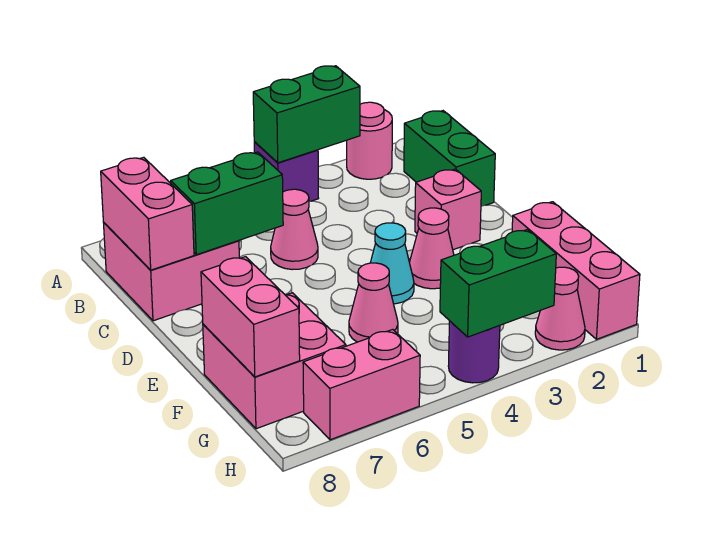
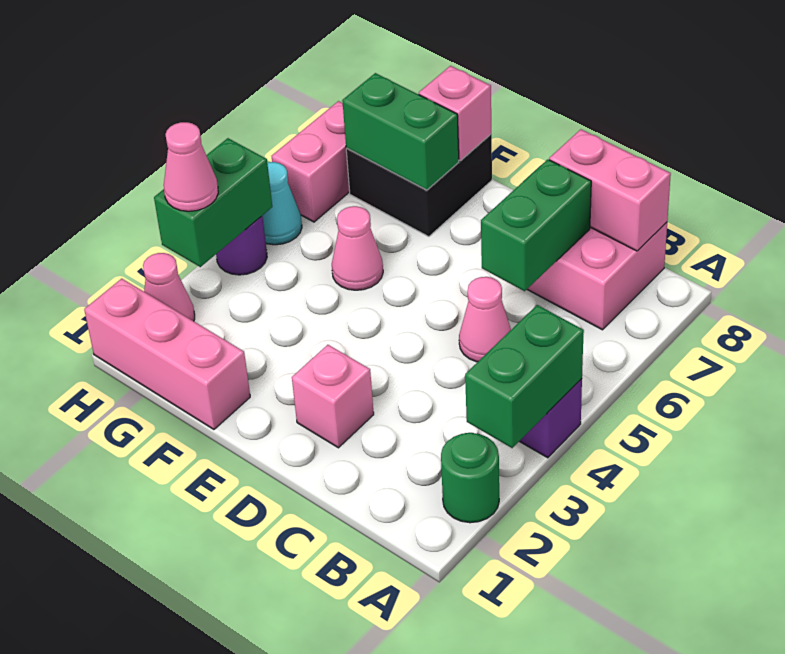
pink 1x1 round brick [347,102,392,179] -> green 1x1 round brick [441,433,499,523]
green 1x2 brick [404,111,495,206] -> green 1x2 brick moved to [342,73,459,190]
pink 1x1 cone [409,208,454,289] -> pink 1x1 cone moved to [164,122,218,211]
cyan 1x1 cone [370,223,414,304] -> cyan 1x1 cone moved to [262,162,302,245]
pink 2x2 brick [203,293,346,429] -> black 2x2 brick [346,134,492,237]
pink 1x2 brick [201,257,300,377] -> pink 1x1 brick [419,66,491,161]

